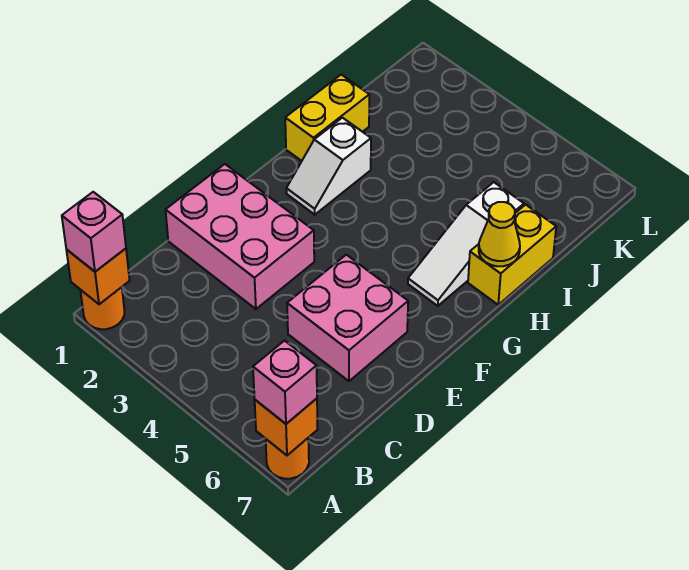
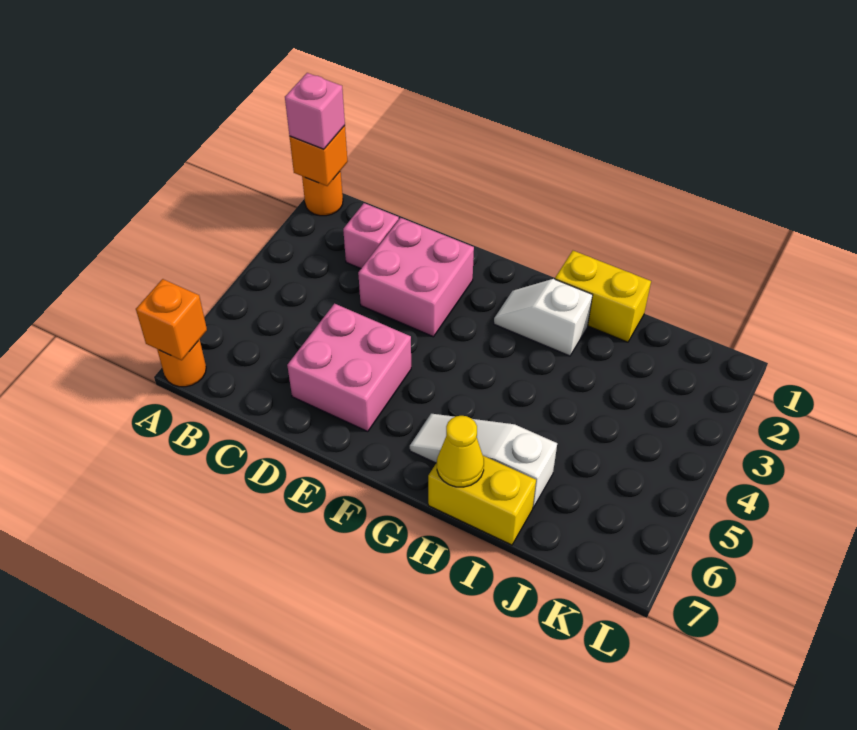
pink 1x1 brick [253,341,317,424] -> pink 1x1 brick moved to [343,203,399,269]
pink 2x3 brick [166,164,314,309] -> pink 2x2 brick [358,218,474,337]

